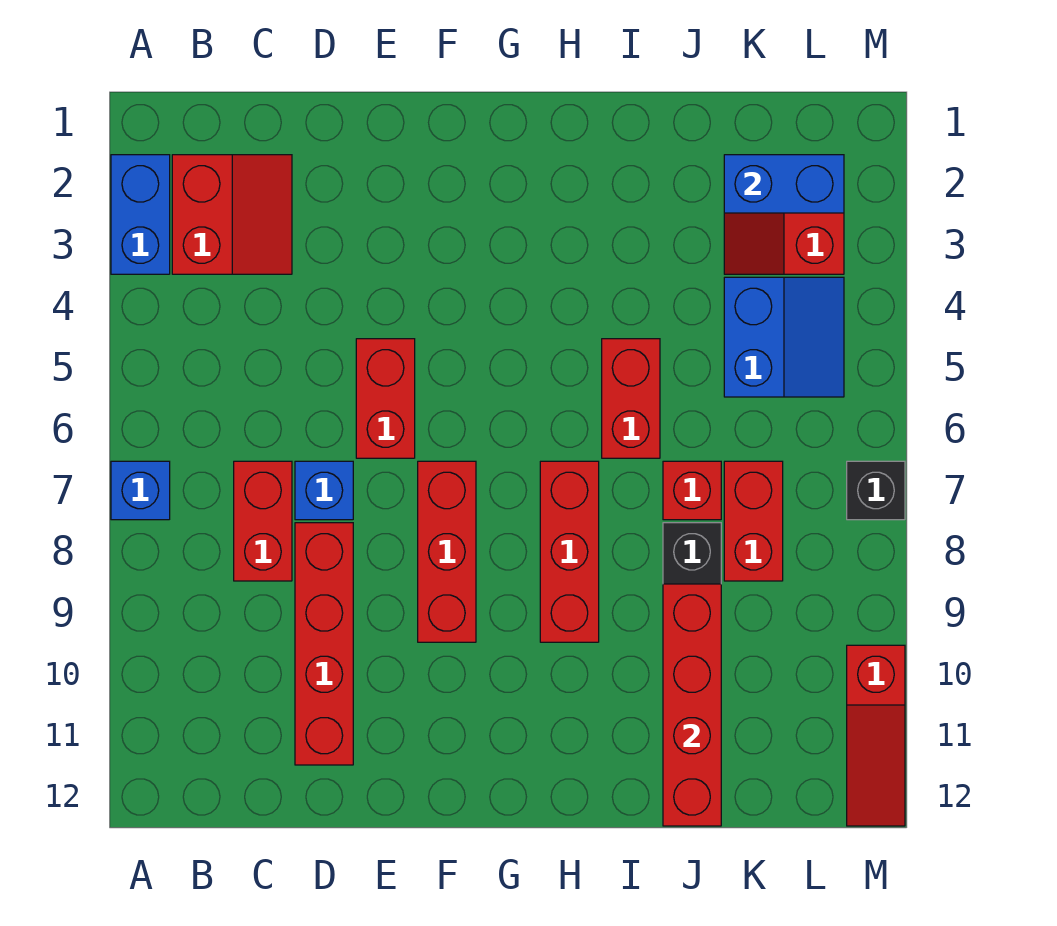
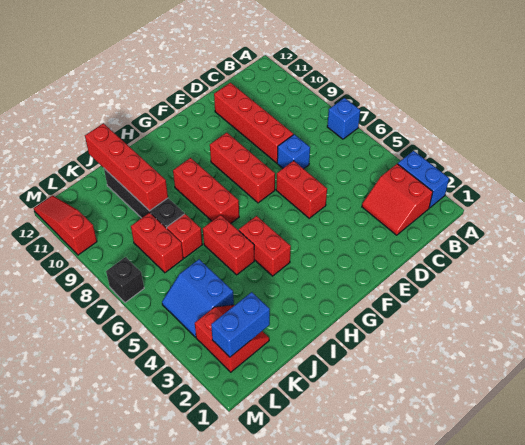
red 1x2 brick [234,461,292,581] -> red 1x2 brick moved to [239,216,291,276]

